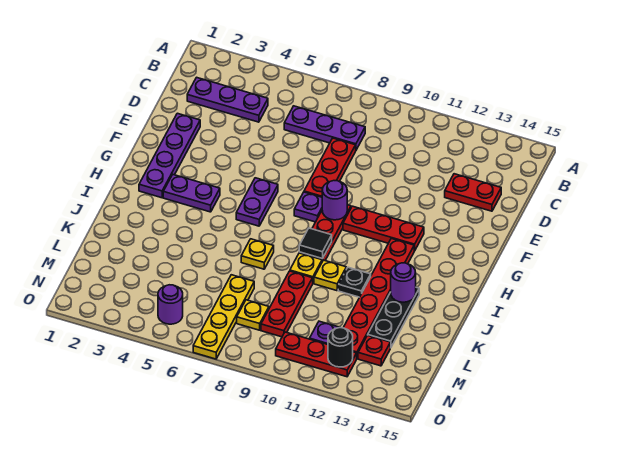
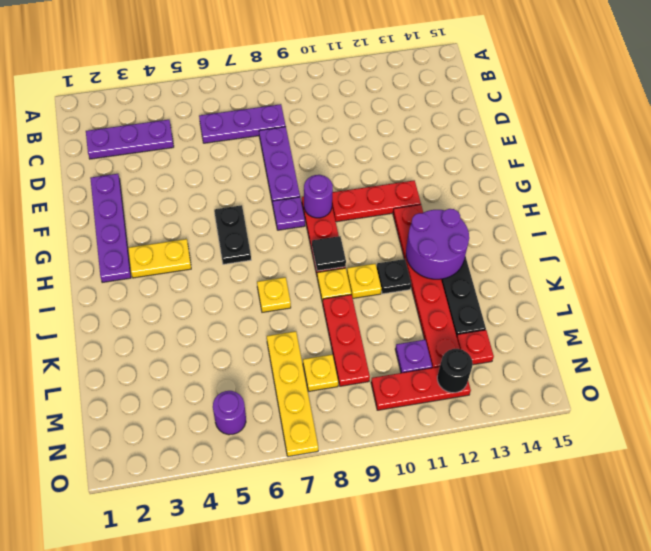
red 1x3 plate [304,138,356,197] -> purple 1x3 plate [259,127,300,205]
red 1x2 plate [445,174,501,211] -> none
purple 1x2 plate [236,178,278,226] -> black 1x2 plate [214,205,251,264]
purple 1x2 plate [163,175,220,212] -> yellow 1x2 plate [128,239,191,278]
purple 1x1 round brick [391,263,416,302] -> purple 2x2 round brick [406,209,469,279]

